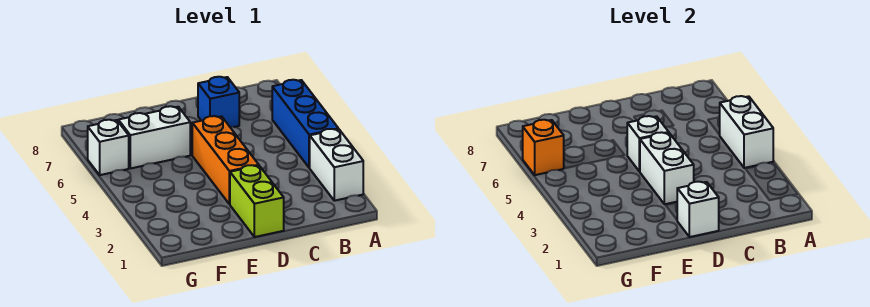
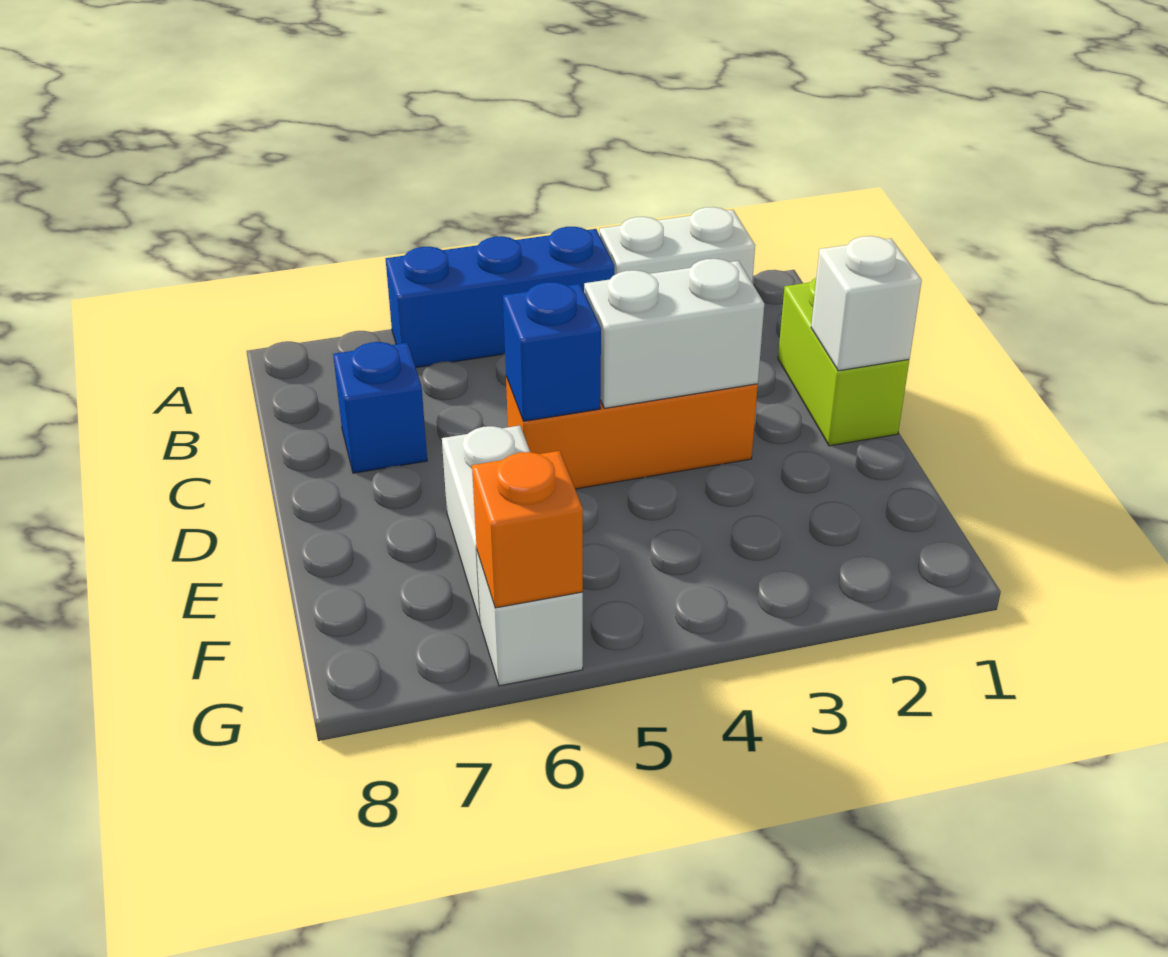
white 1x2 brick [720,96,773,168] -> none
lime 1x2 brick [230,165,284,237] -> lime 1x2 brick turned to [778,278,909,446]
white 1x1 brick [627,116,669,171] -> blue 1x1 brick [503,282,601,421]

